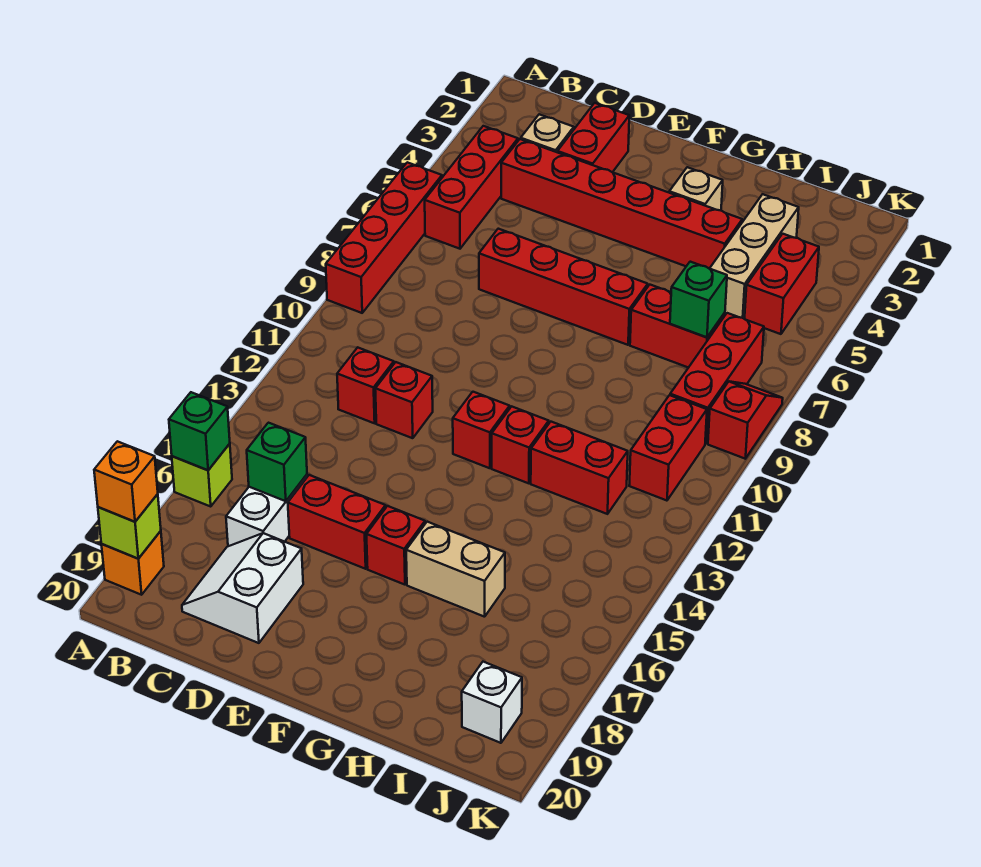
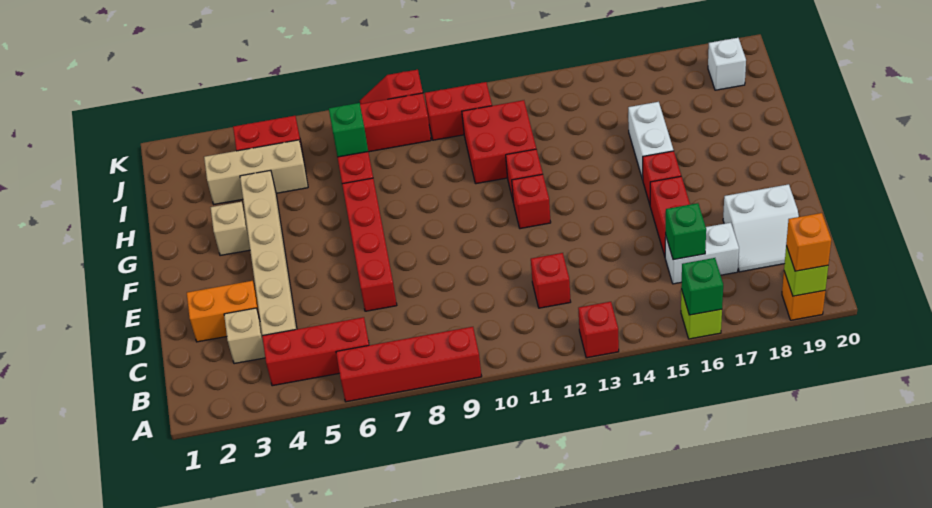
red 1x6 brick [501,139,742,269] -> tan 1x6 brick [240,170,297,336]
red 1x2 brick [557,103,629,172] -> orange 1x2 brick [187,281,260,342]
red 1x1 brick [375,362,433,438] -> red 1x1 brick moved to [578,302,619,358]
tan 1x2 brick [406,522,505,617] -> white 1x2 brick [628,102,674,180]
red 1x2 brick [531,422,628,514] -> red 2x2 brick [462,100,536,184]

